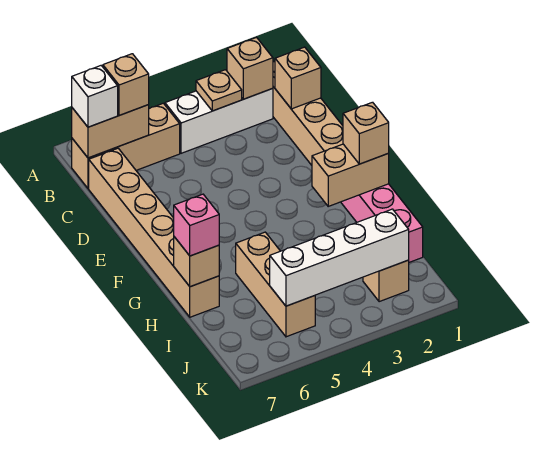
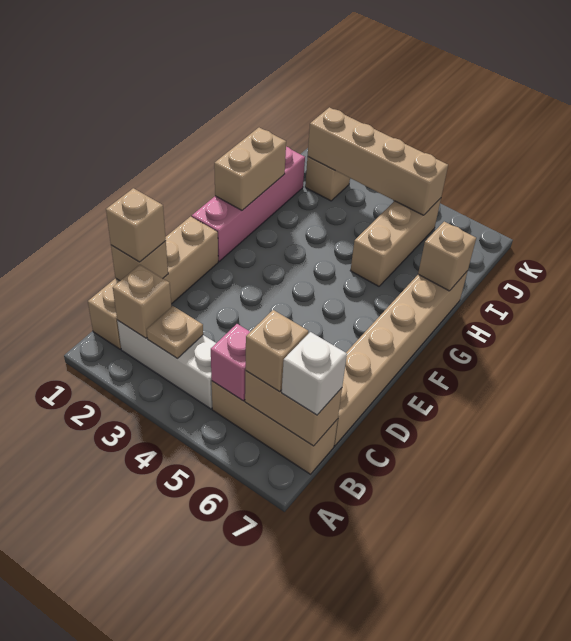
tan 1x2 brick [312,144,389,206] -> tan 1x2 brick turned to [214,128,286,210]
tan 1x1 brick [343,102,389,164] -> tan 1x1 brick moved to [106,188,166,262]
pink 1x1 brick [174,194,219,256] -> pink 1x1 brick moved to [211,324,250,401]
white 1x4 brick [270,209,409,306] -> tan 1x4 brick [308,107,448,215]

